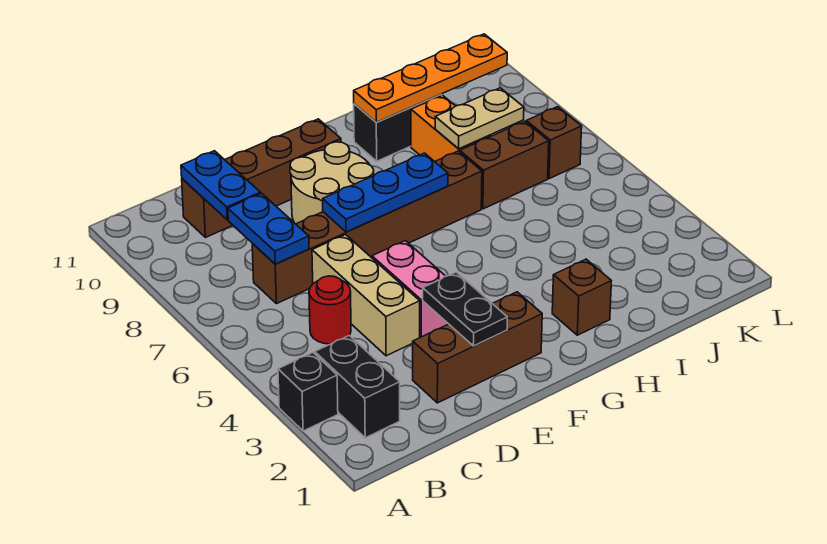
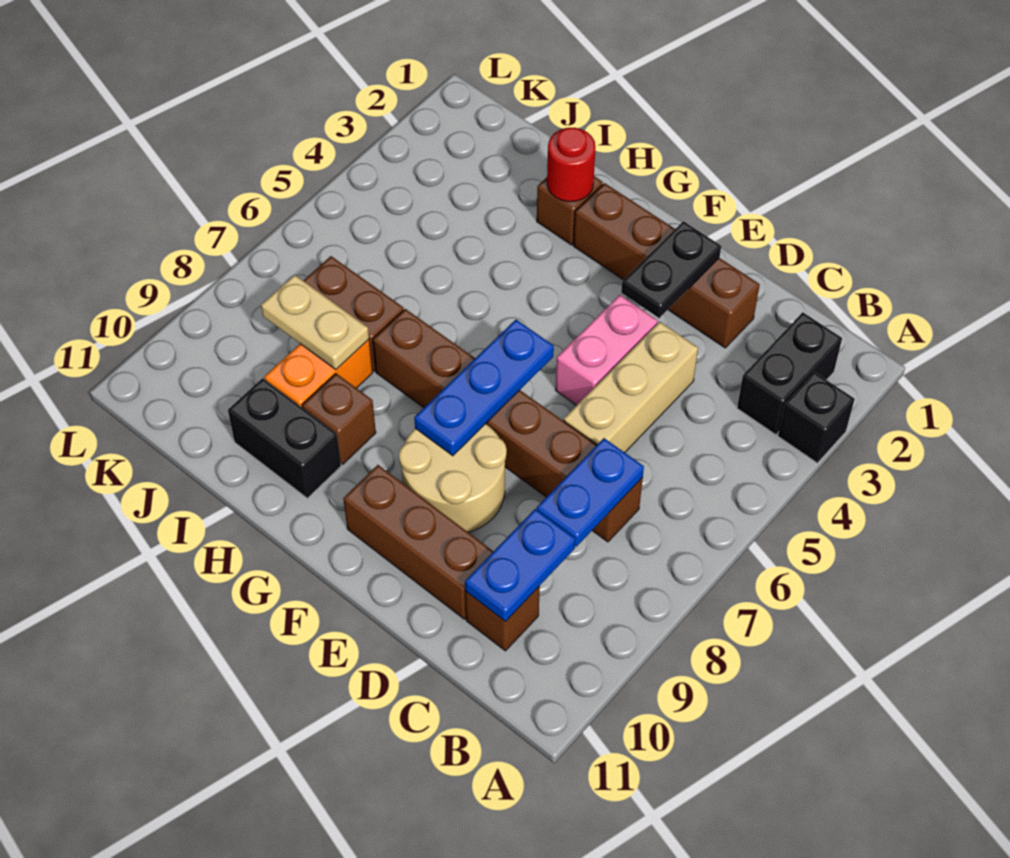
red 1x1 round brick [309,276,351,344] -> red 1x1 round brick moved to [547,128,596,202]
brown 1x3 brick [413,292,542,403] -> brown 1x4 brick [574,183,760,348]
blue 1x3 plate [323,153,448,232] -> blue 1x3 plate turned to [414,320,554,456]
orange 1x4 plate [354,34,507,122] -> none
brown 1x1 brick [526,107,582,178] -> brown 1x1 brick moved to [302,374,376,464]

